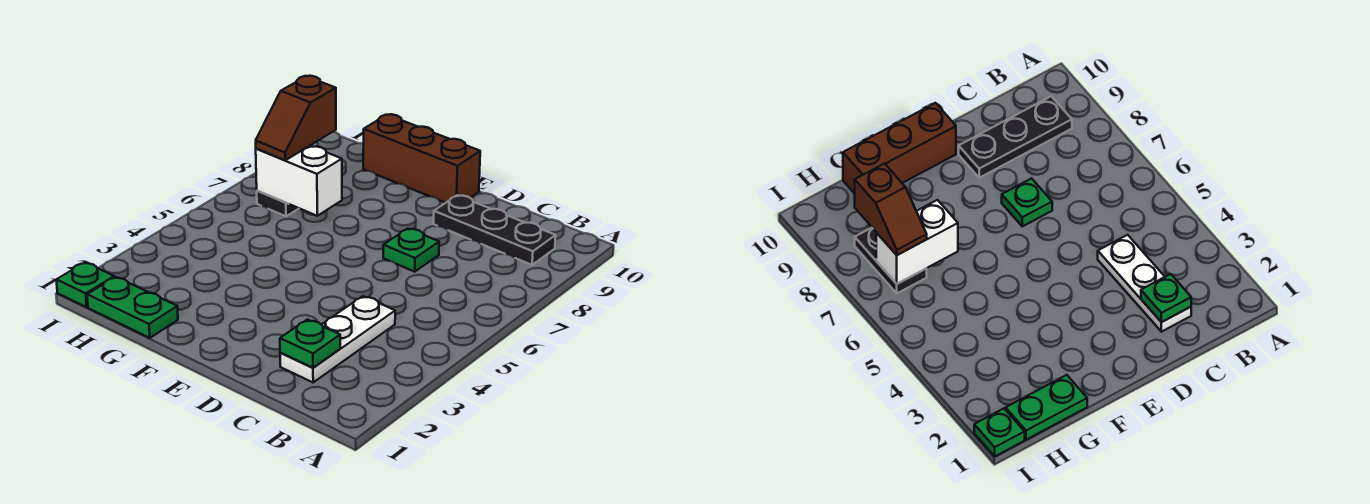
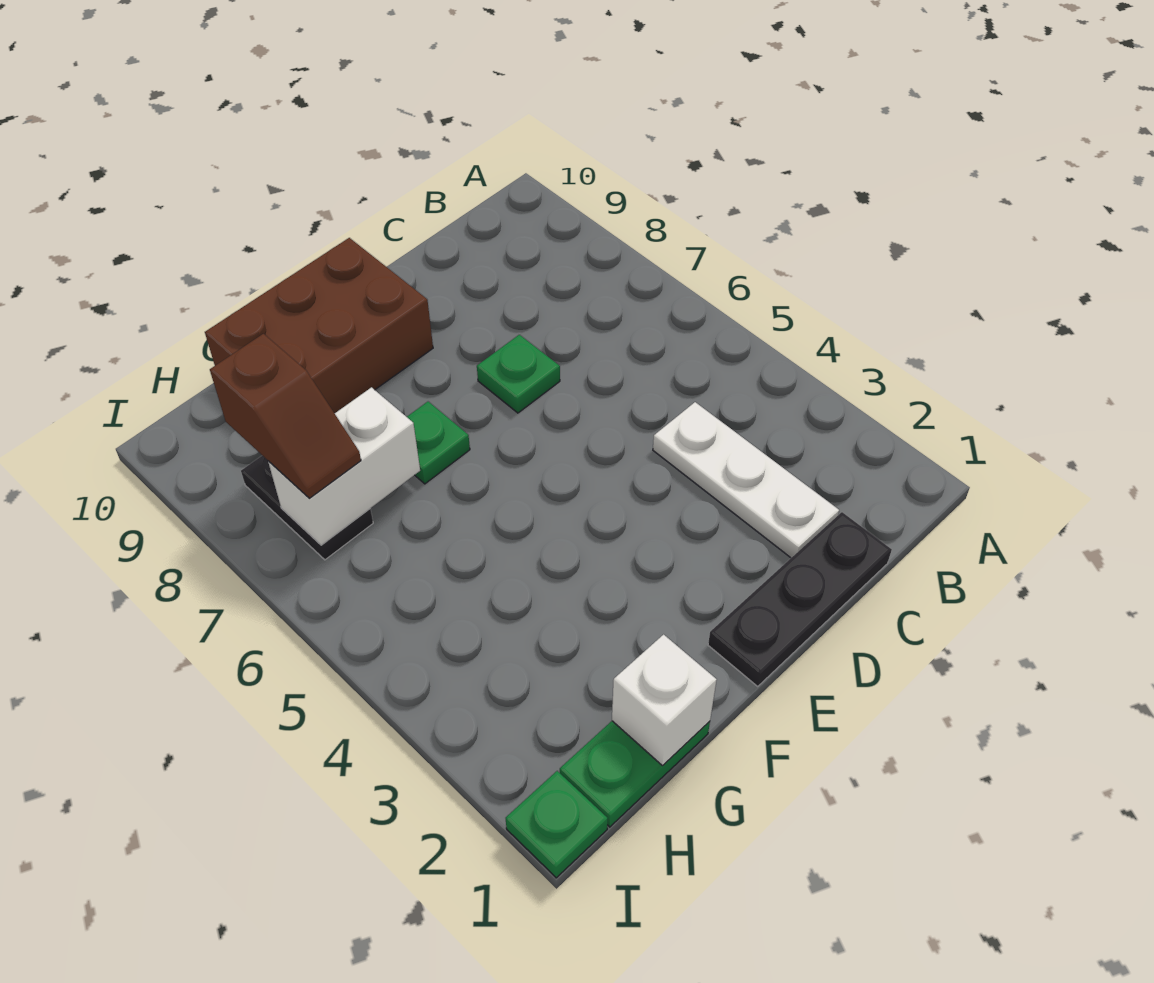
black 1x3 plate [434,195,556,265] -> black 1x3 plate moved to [708,512,892,687]
green 1x1 plate [280,319,340,368] -> green 1x1 plate moved to [407,402,470,484]
brown 1x3 brick [363,114,480,203] -> brown 2x3 brick [205,238,433,413]
none -> white 1x1 brick [612,635,717,766]

